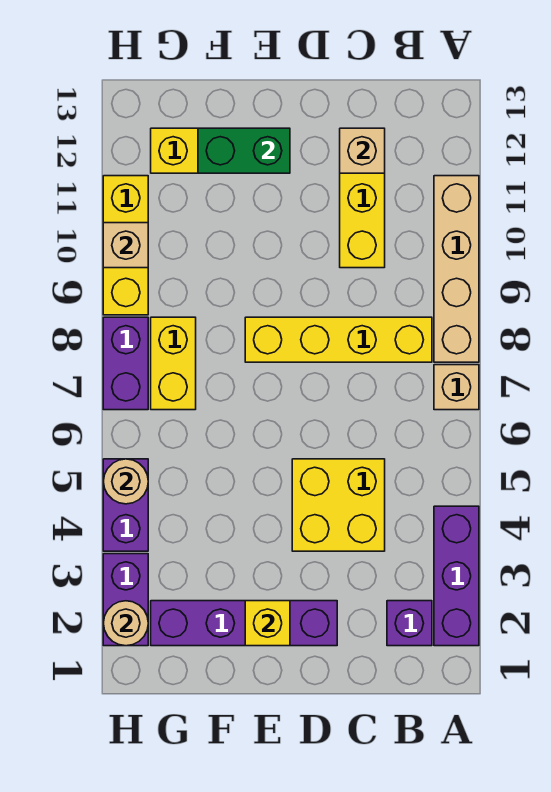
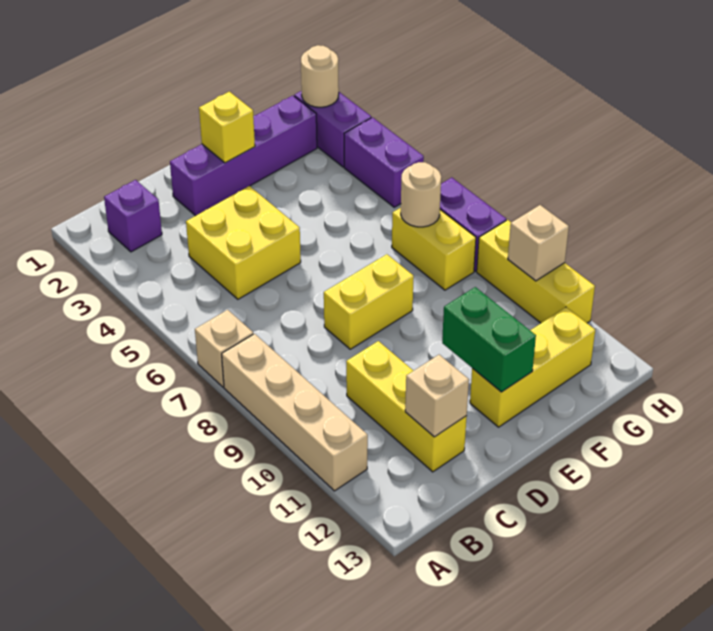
purple 1x3 brick [434,506,479,646] -> none
yellow 1x4 brick [245,317,432,362] -> yellow 1x2 brick [324,254,414,349]
green 1x2 brick [198,128,290,173] -> green 1x2 brick turned to [442,287,536,392]
tan 1x1 round brick [103,459,148,504] -> tan 1x1 round brick moved to [401,162,441,227]

